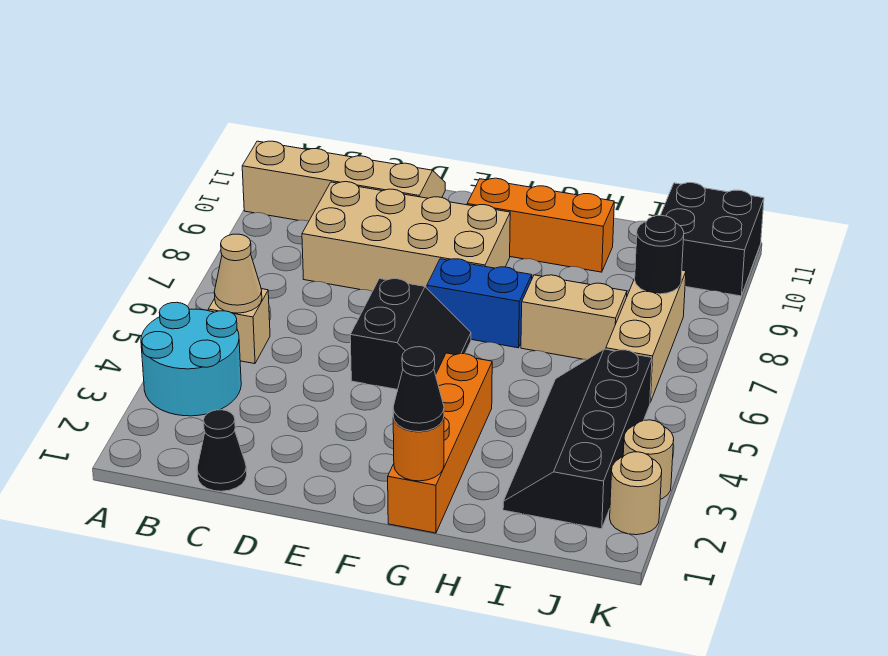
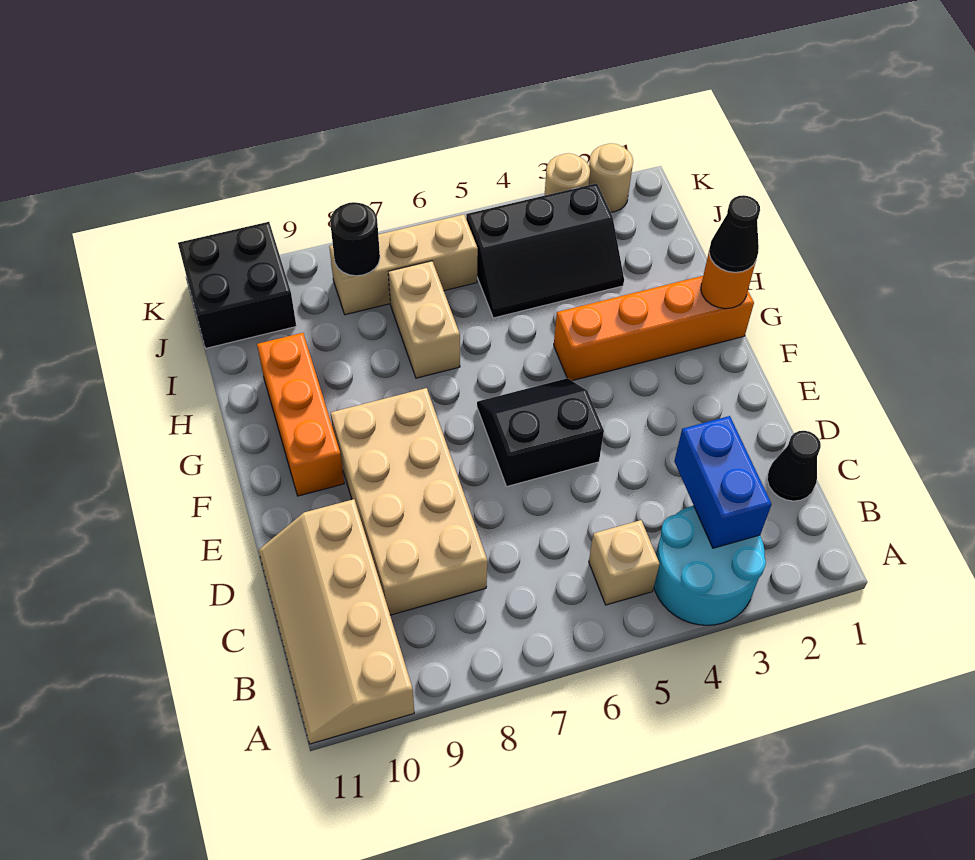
tan 1x1 cone [214,234,262,313] -> none
blue 1x2 brick [427,259,532,348] -> blue 1x2 brick moved to [674,416,772,548]
black 2x4 slope [503,349,652,529] -> black 2x3 slope [466,183,624,318]

